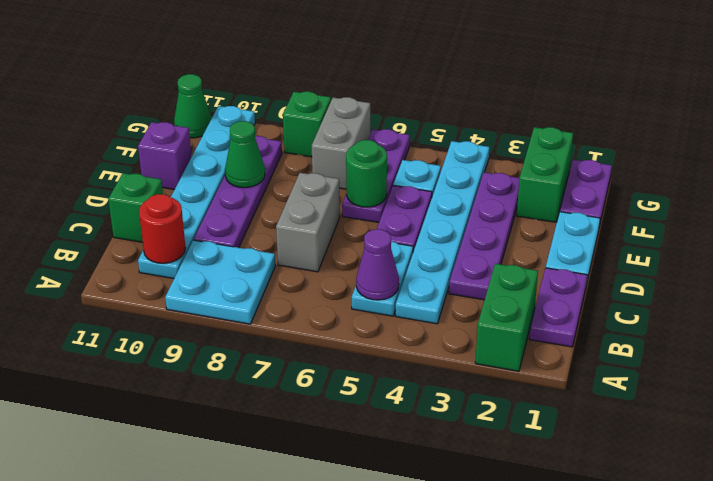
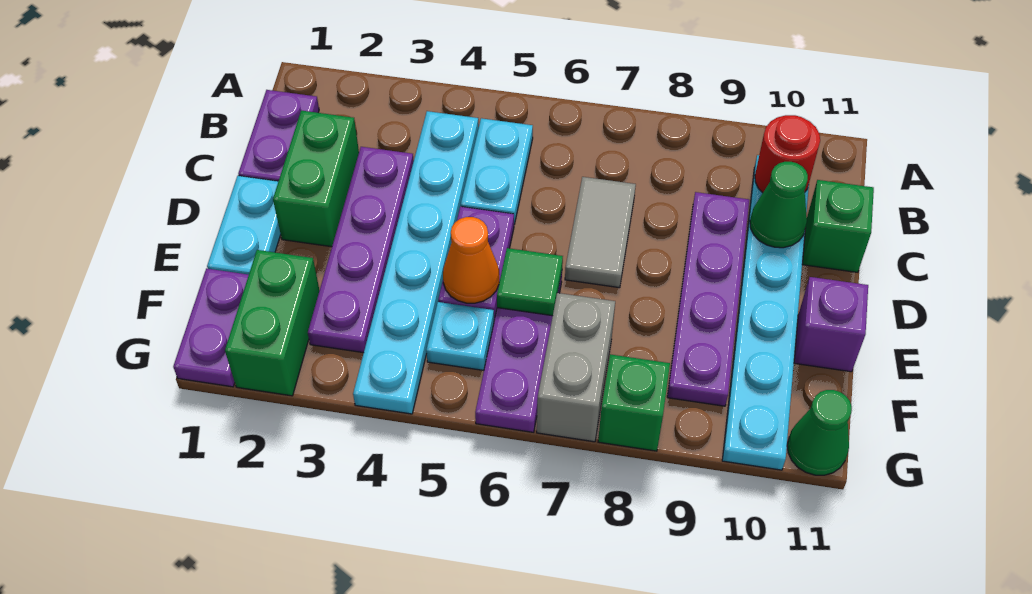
green 1x2 brick [475,264,538,371] -> green 1x2 brick moved to [273,111,359,247]
cyan 2x2 plate [165,240,275,324] -> none
purple 1x1 cone [356,229,399,300] -> none
grey 1x2 brick [276,173,340,272] -> grey 1x2 tile [565,177,636,288]
none -> orange 1x1 cone [443,217,499,303]
green 1x1 round brick [346,140,387,207] -> green 1x1 tile [497,248,563,316]
green 1x1 cone [225,121,265,188] -> green 1x1 cone moved to [750,162,808,248]

